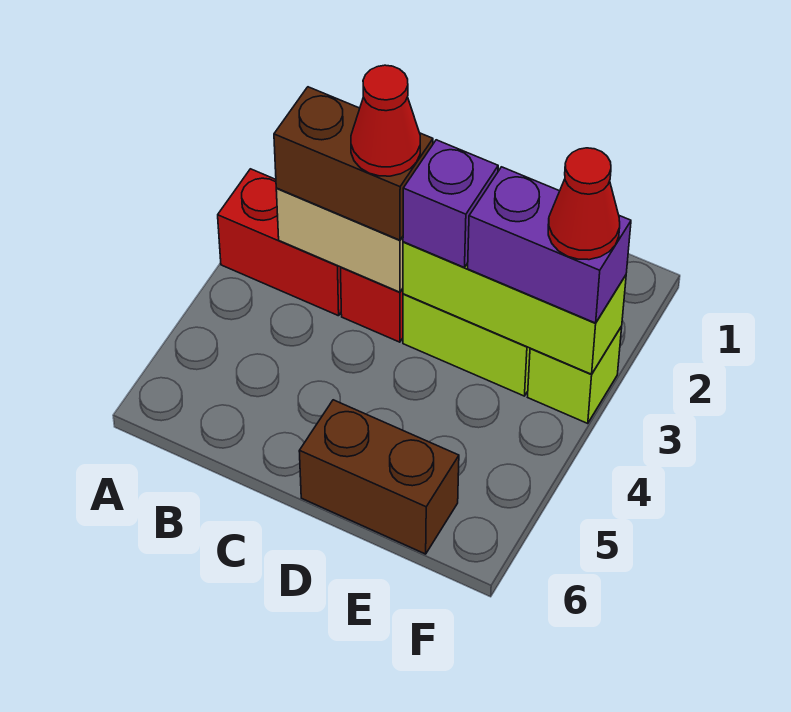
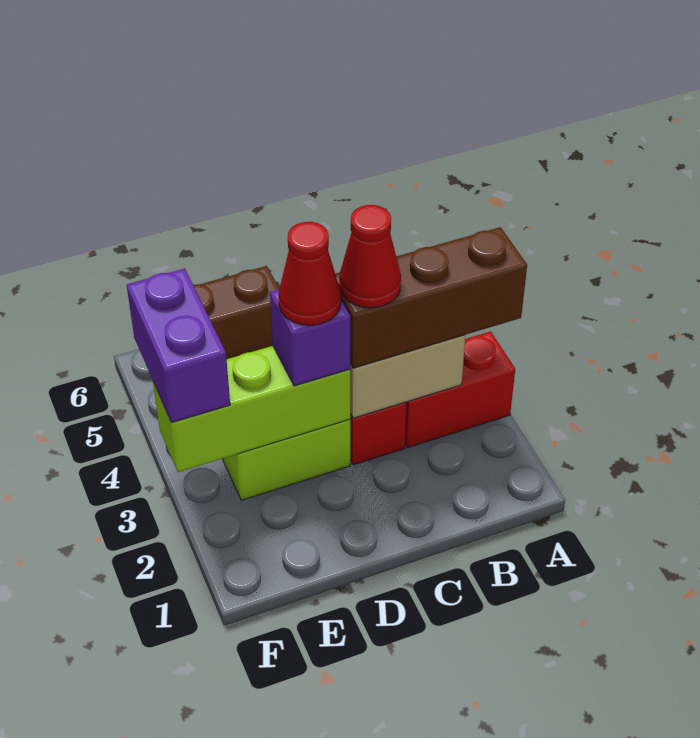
brown 1x2 brick [274,87,433,240] -> brown 1x3 brick [335,227,527,368]
purple 1x2 brick [468,167,631,323] -> purple 1x2 brick turned to [127,269,230,423]
lime 1x1 brick [528,326,622,423] -> none
red 1x1 cone [548,148,620,260] -> red 1x1 cone moved to [278,222,341,325]

